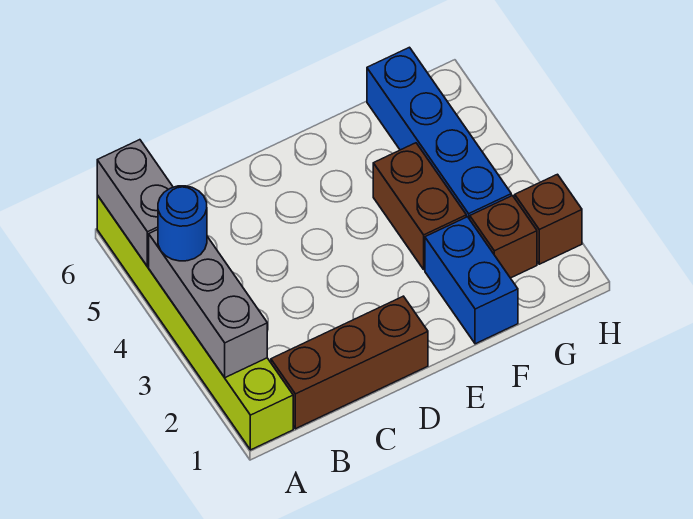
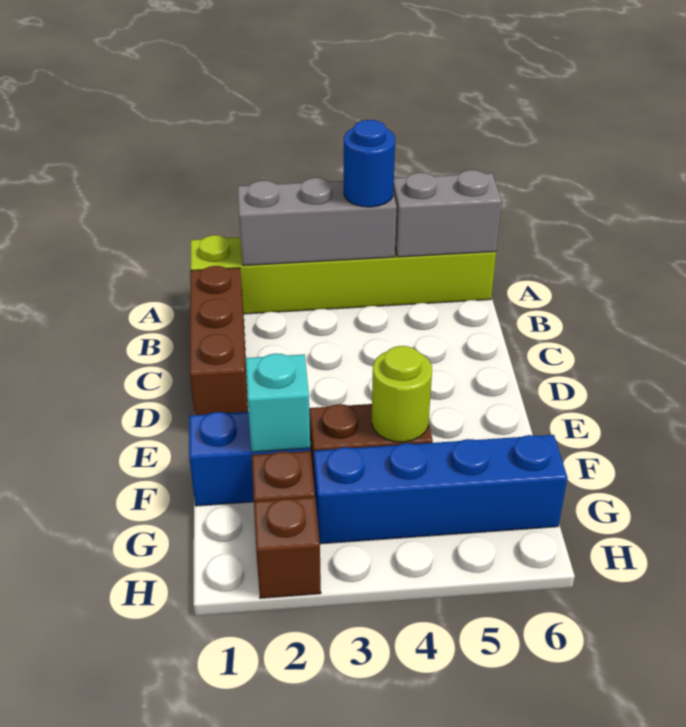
none -> cyan 1x1 brick [246,353,310,452]
none -> lime 1x1 round brick [372,346,432,442]

